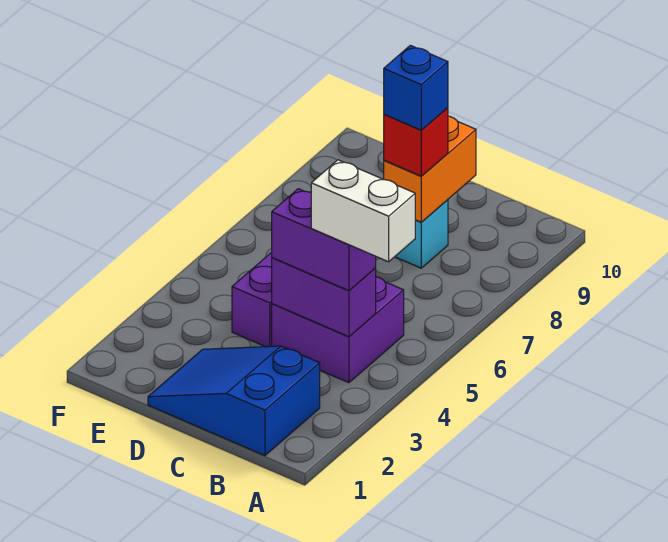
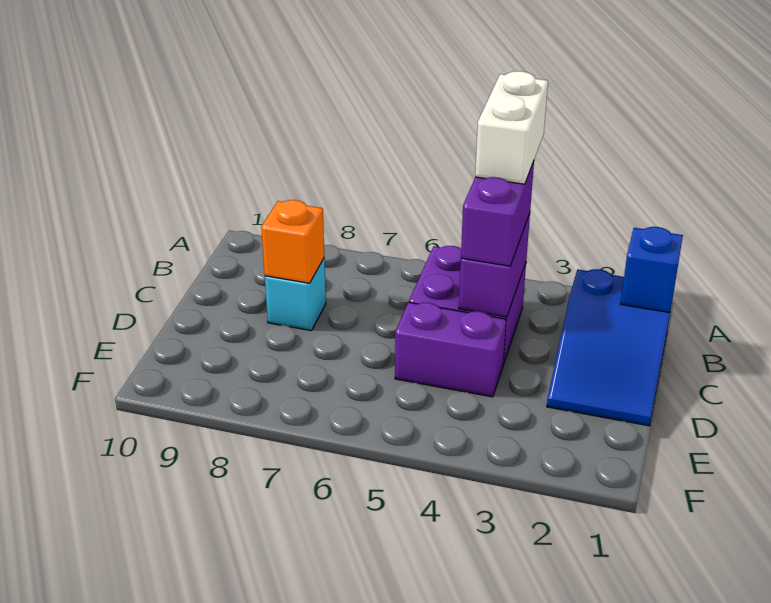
orange 1x2 brick [384,116,476,222] -> orange 1x1 brick [261,200,324,283]
red 1x1 brick [384,108,448,176] -> none
blue 1x1 brick [384,45,448,130] -> blue 1x1 brick moved to [621,227,683,313]

